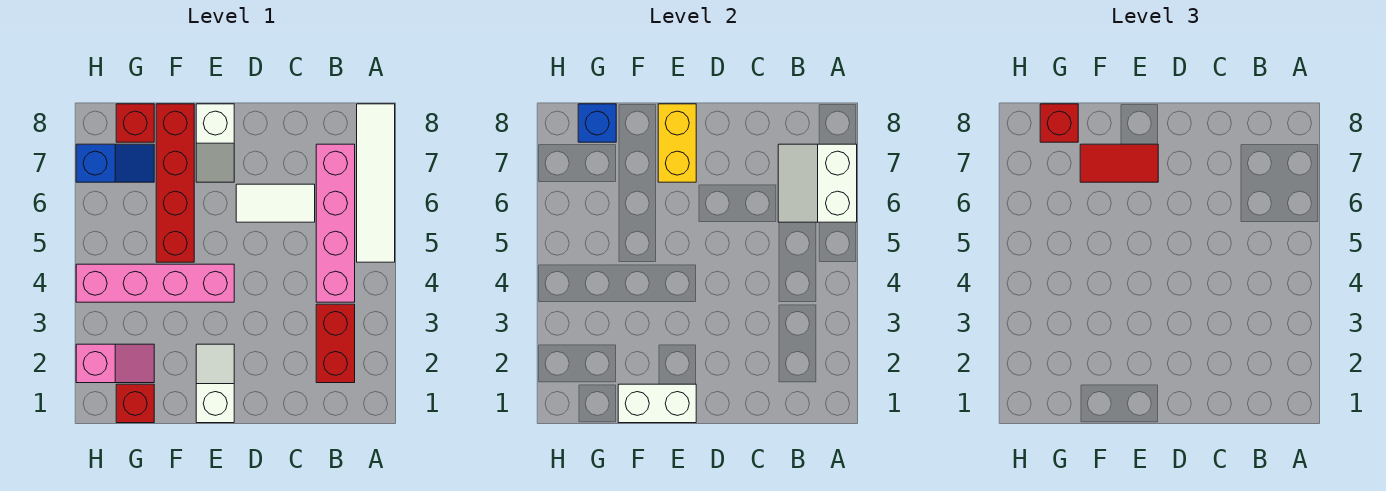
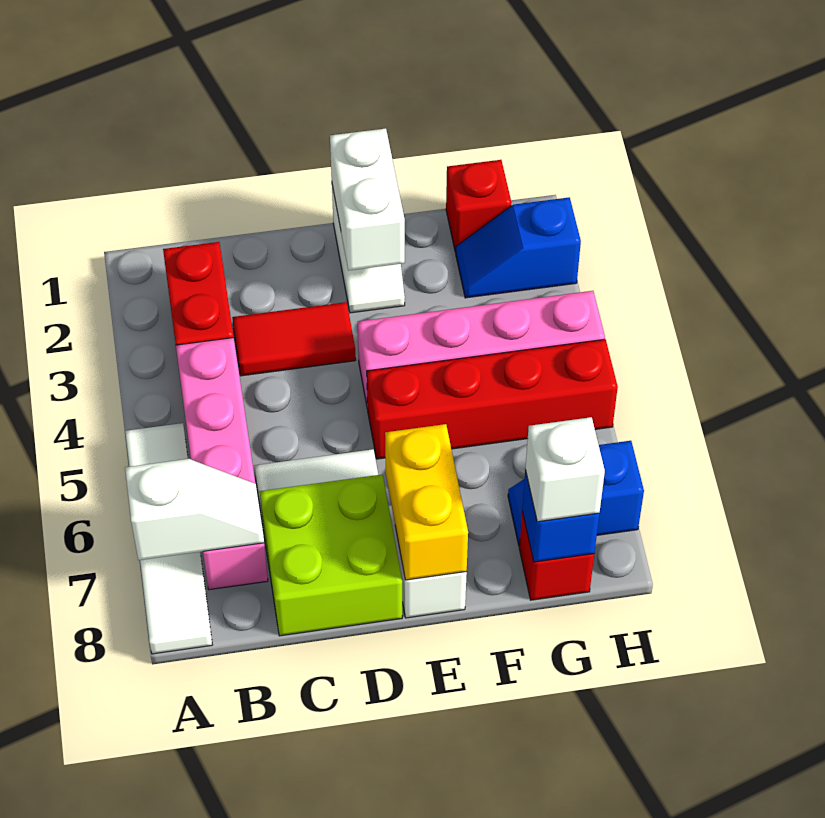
white 2x2 slope [778,144,857,222] -> white 1x2 slope [125,459,264,560]
none -> lime 2x2 brick [260,475,402,636]
white 1x2 brick [618,384,696,423] -> white 1x2 brick turned to [330,128,405,270]
red 1x2 tile [1080,144,1158,182] -> red 1x2 tile moved to [232,302,356,376]
red 1x4 brick [156,104,194,262] -> red 1x4 brick turned to [367,339,618,459]
pink 1x2 slope [76,344,154,383] -> blue 1x2 slope [456,197,581,298]
red 1x1 brick [1040,104,1078,142] -> white 1x1 brick [525,417,605,522]

